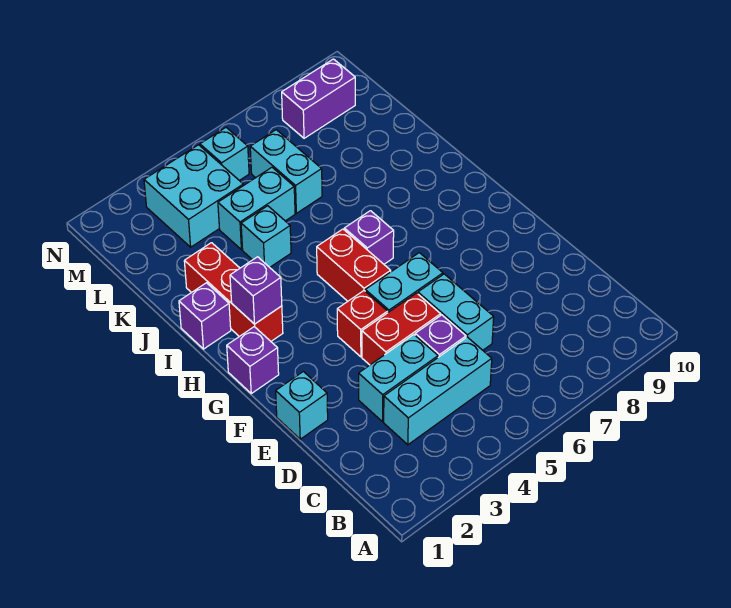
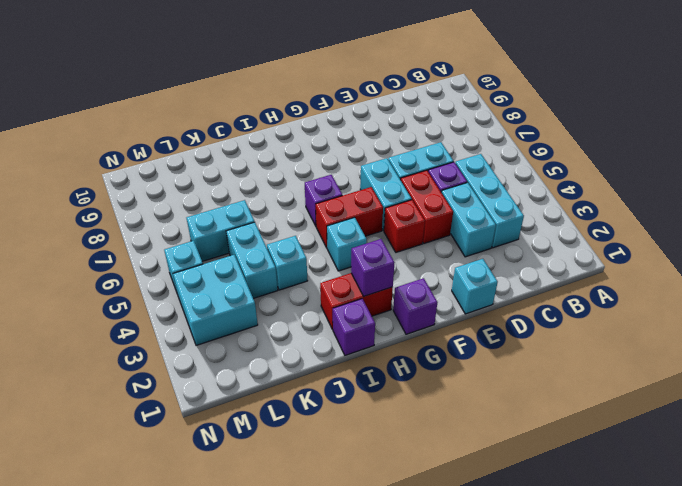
red 1x3 brick [184,243,283,341] -> red 1x2 brick [320,273,393,330]
none -> cyan 1x1 brick [327,217,367,271]
purple 1x2 brick [282,59,355,138] -> none

